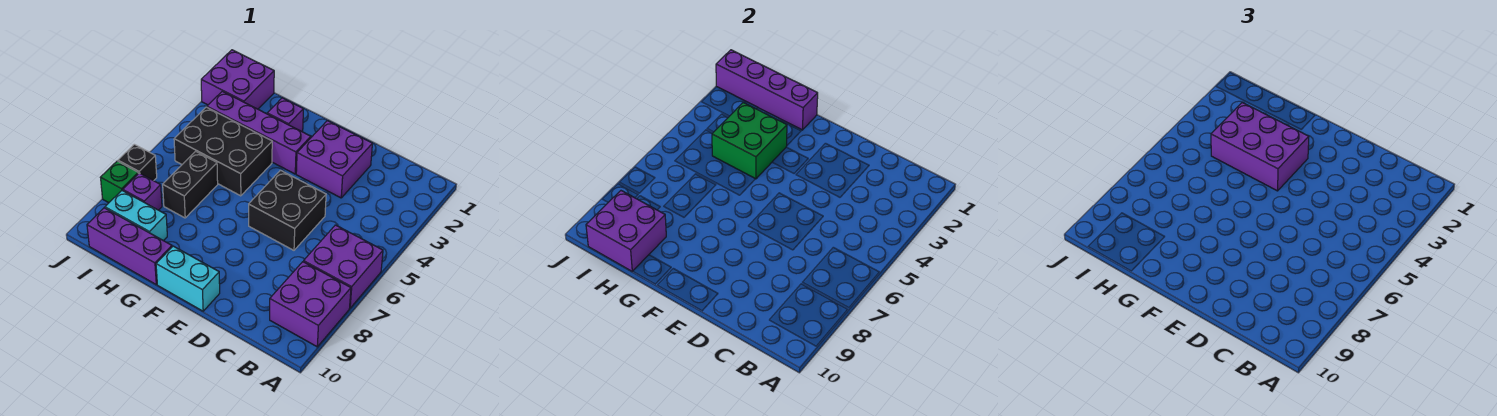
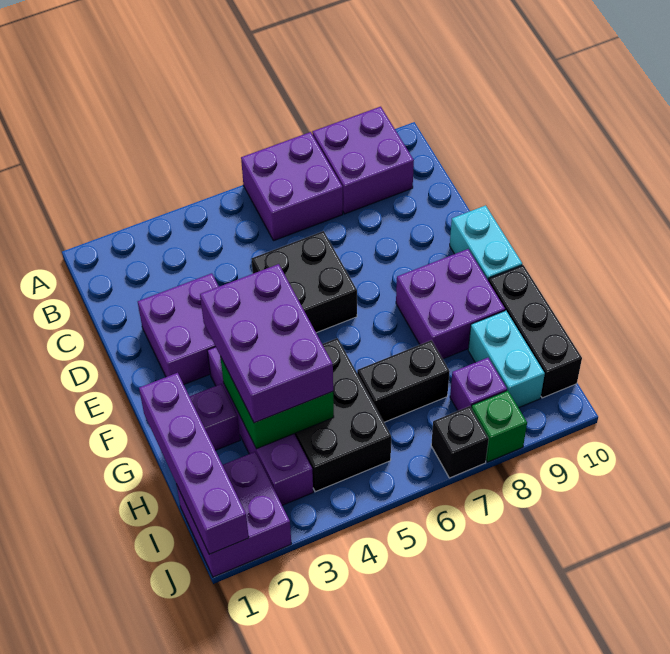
purple 1x3 brick [87,208,172,284] -> black 1x3 brick [488,265,582,398]
purple 2x2 brick [586,191,666,271] -> purple 2x2 brick moved to [396,249,505,359]

